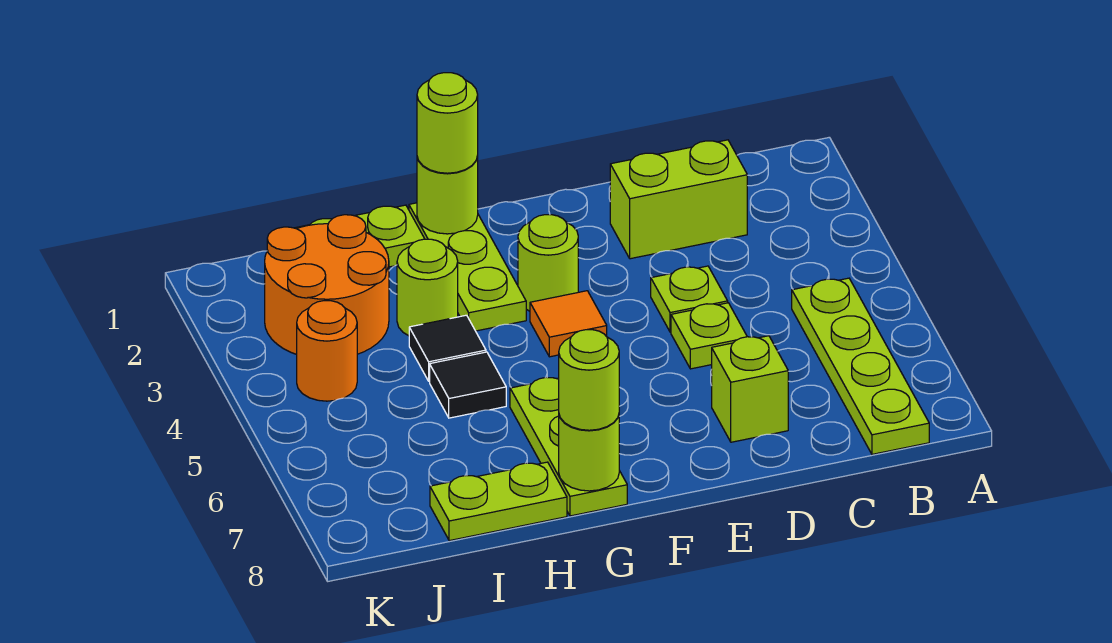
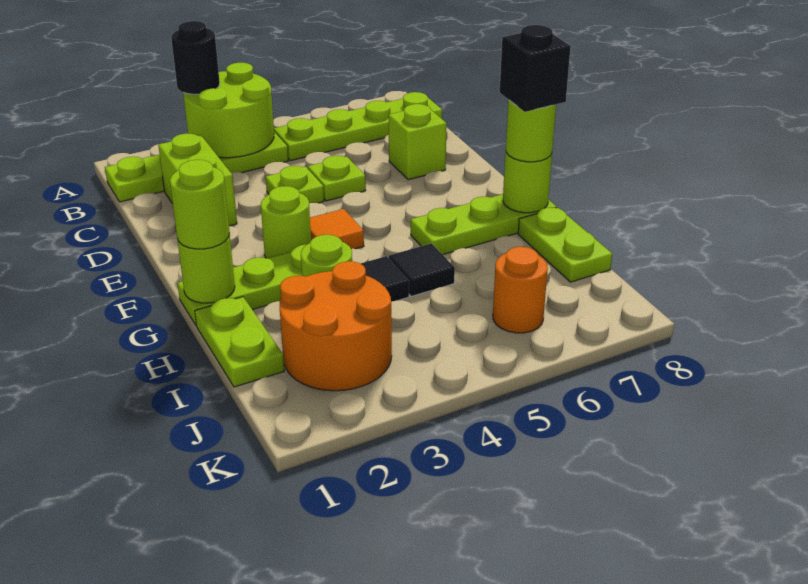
none -> lime 2x2 round brick [183,63,274,158]
none -> black 1x1 round brick [171,21,220,94]
none -> lime 1x4 plate [105,132,288,202]
none -> black 1x1 brick [500,25,571,112]
orange 1x1 round brick [297,301,357,401] -> orange 1x1 round brick moved to [493,247,548,333]

